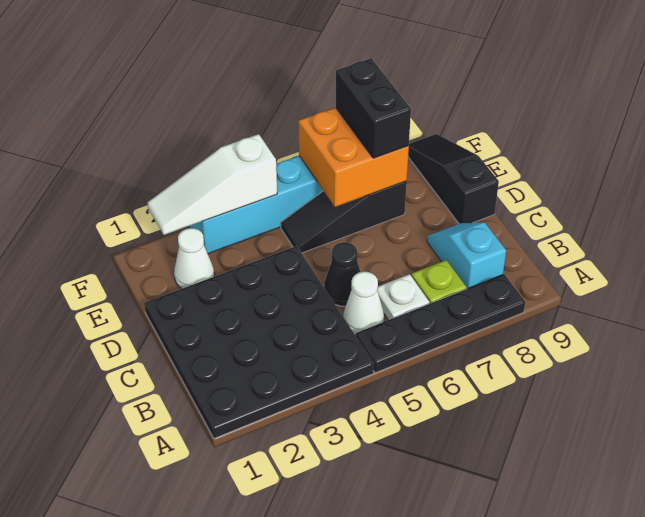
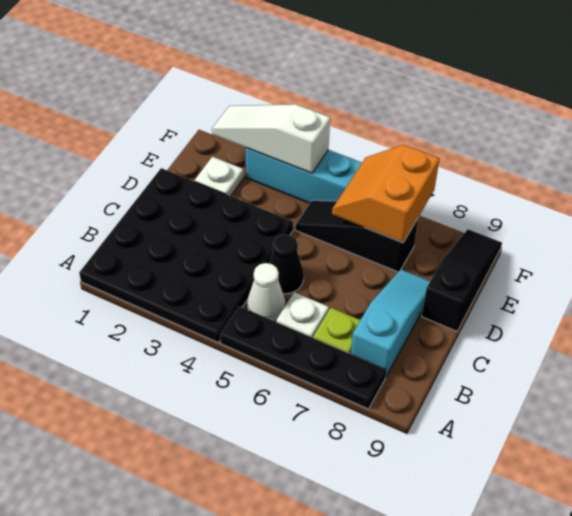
cyan 1x2 slope [427,223,506,289] -> cyan 1x3 slope [351,269,430,376]
white 1x1 cone [174,228,214,289] -> white 1x1 plate [195,157,244,196]
orange 2x2 brick [298,108,409,207] -> orange 2x2 slope [332,145,440,243]
black 1x2 brick [336,58,411,158] -> none

